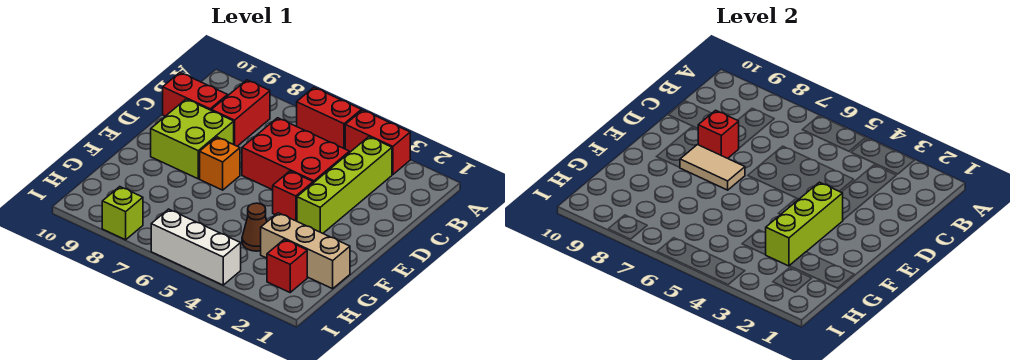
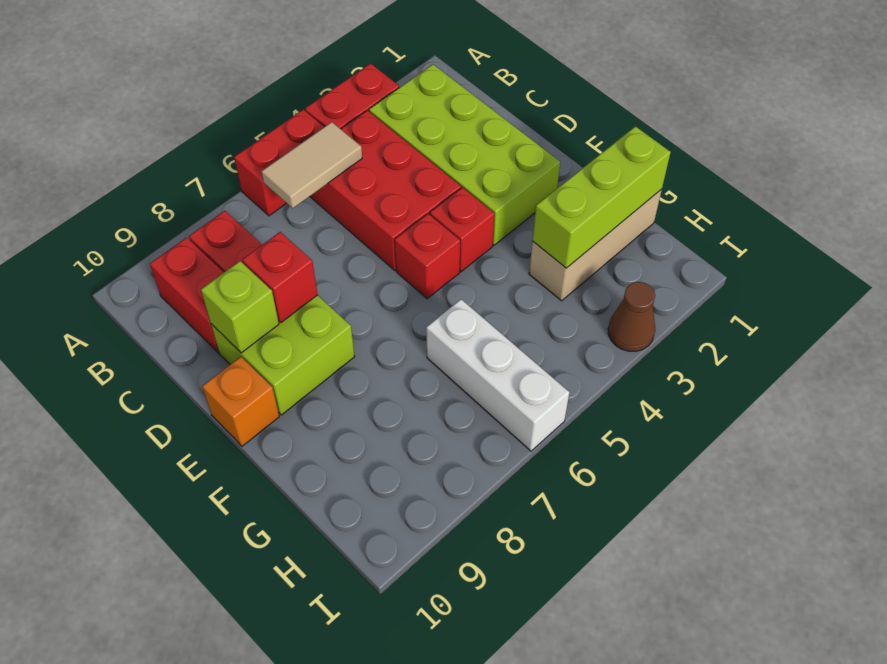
lime 1x4 brick [297,137,392,233] -> lime 2x4 brick [369,64,560,245]
red 2x3 brick [242,118,350,190] -> red 2x3 brick turned to [310,110,461,270]
red 1x2 brick [163,73,228,116] -> red 1x2 brick turned to [150,238,224,353]
lime 1x3 brick [765,182,843,266] -> lime 1x3 brick turned to [532,126,671,268]
orange 1x1 brick [200,137,240,190] -> orange 1x1 brick moved to [202,357,279,446]
tan 1x2 tile [680,145,745,190] -> tan 1x2 tile moved to [262,122,362,208]
brown 1x1 cone [242,203,267,251] -> brown 1x1 cone moved to [608,282,655,351]
red 1x1 brick [267,239,307,292] -> red 1x1 brick moved to [395,214,460,299]
white 1x3 brick [151,209,241,285] -> white 1x3 brick turned to [426,299,569,451]
lime 1x1 brick [102,187,143,240] -> lime 1x1 brick moved to [201,261,279,353]

